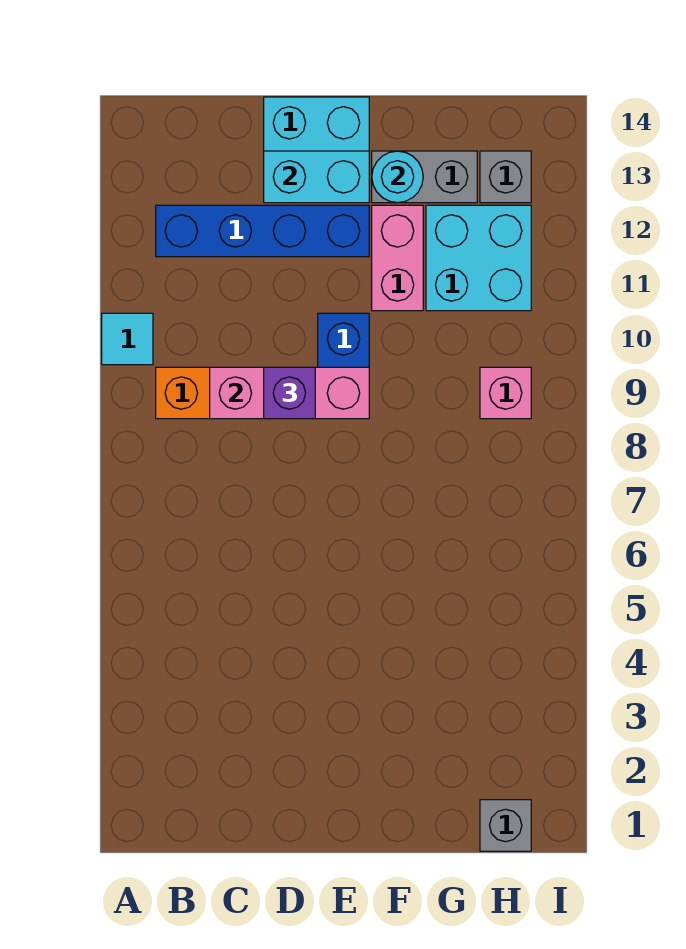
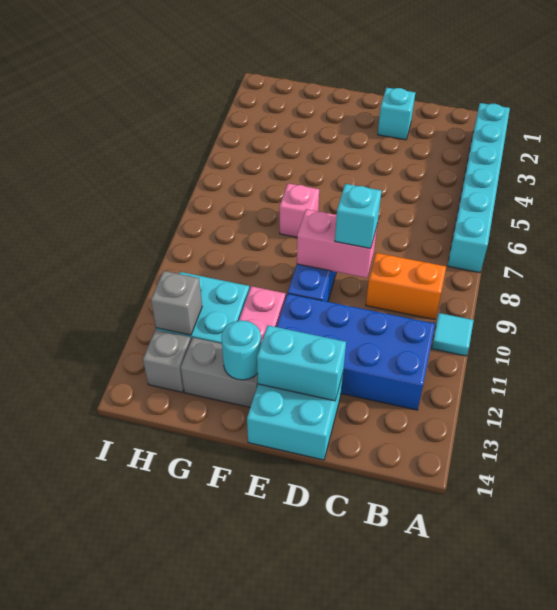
none -> cyan 1x6 brick [448,103,510,273]
blue 1x4 brick [156,205,369,257] -> blue 2x4 brick [277,294,435,410]
pink 1x3 brick [210,367,369,419] -> pink 1x2 brick [297,209,377,278]
none -> cyan 1x1 brick [378,88,415,140]
purple 1x1 brick [264,367,315,419] -> cyan 1x1 brick [335,184,381,248]
grey 1x1 brick [480,800,531,851] -> grey 1x1 brick moved to [151,271,202,335]
pink 1x1 brick [480,367,531,419] -> pink 1x1 brick moved to [280,183,319,237]

